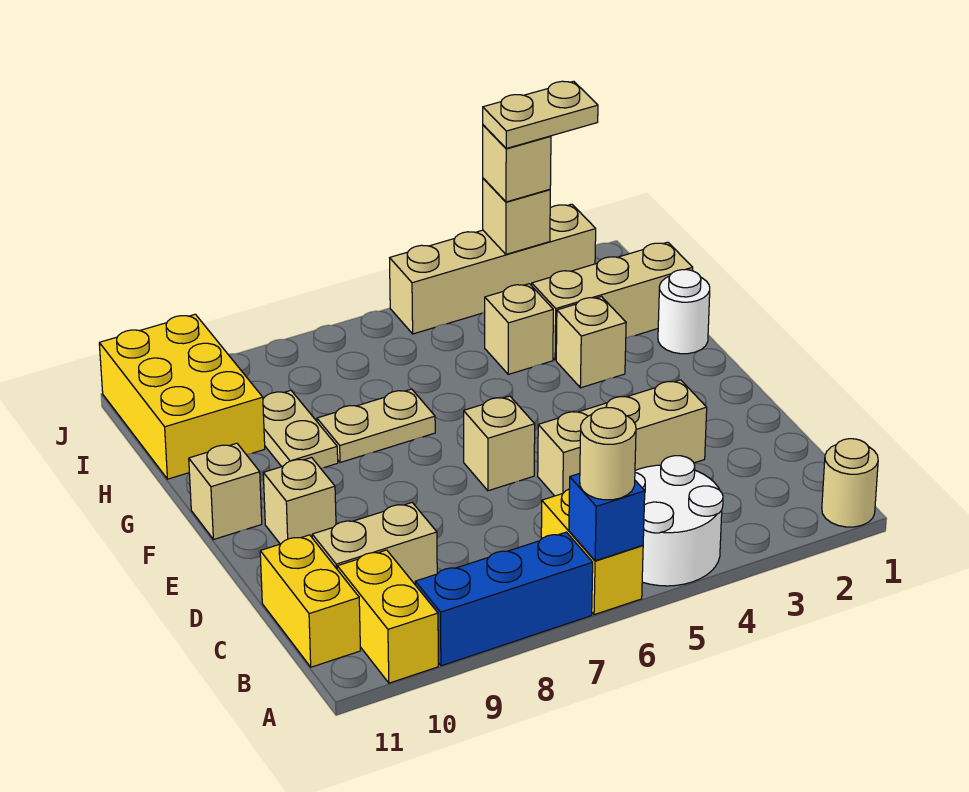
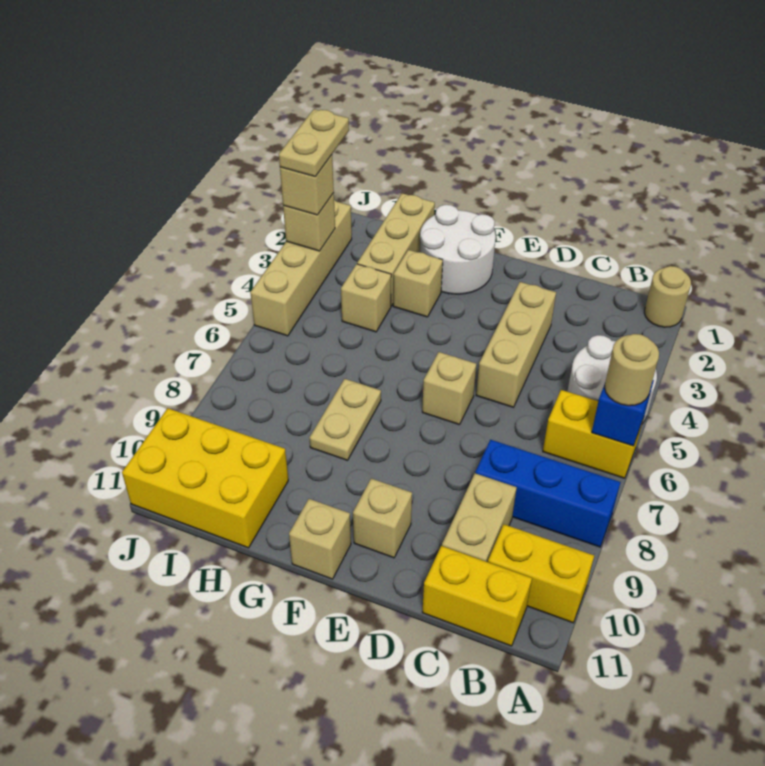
blue 1x3 brick [415,532,593,666] -> blue 1x3 brick turned to [475,440,621,547]
white 1x1 round brick [658,270,710,354] -> white 2x2 round brick [420,205,496,294]
tan 1x2 plate [263,390,338,468] -> none

